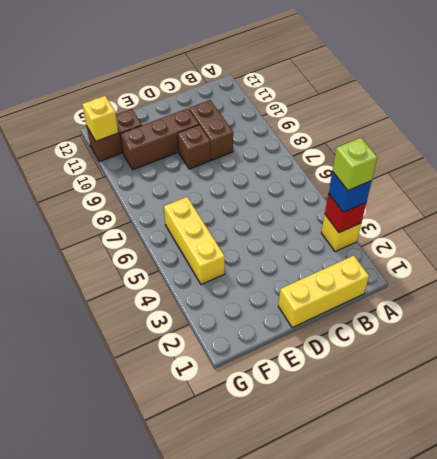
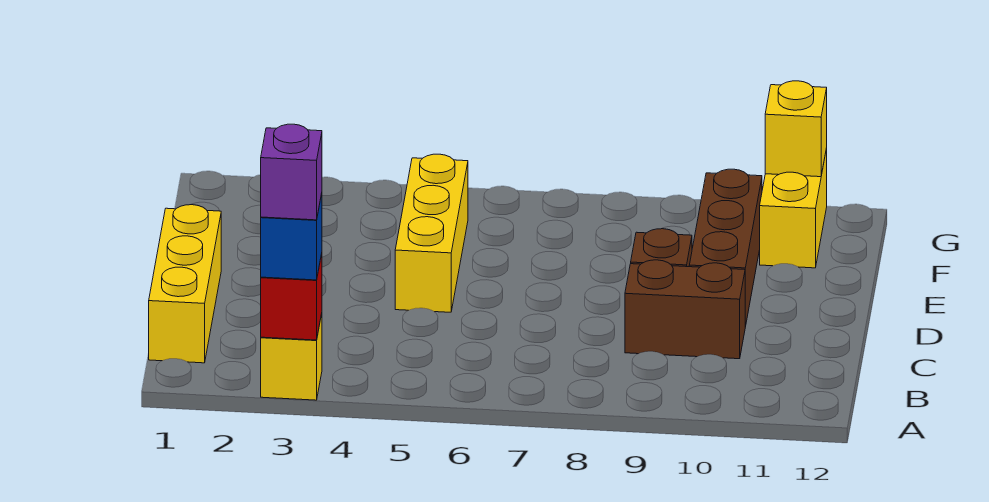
lime 1x1 brick [332,138,377,190] -> purple 1x1 brick [261,124,322,220]
yellow 1x3 brick [164,197,225,285] -> yellow 1x3 brick turned to [395,154,468,312]
brown 1x2 brick [87,109,142,162] -> yellow 1x2 brick [760,149,827,268]

